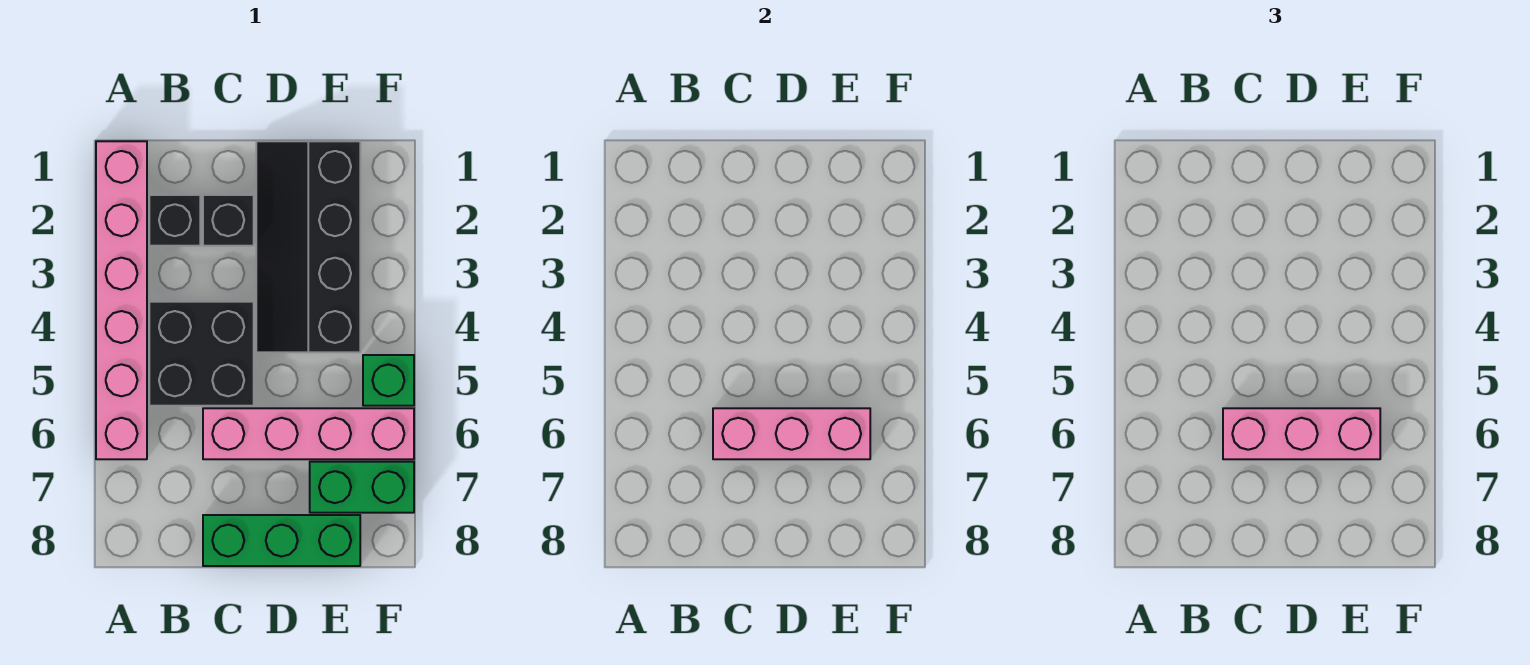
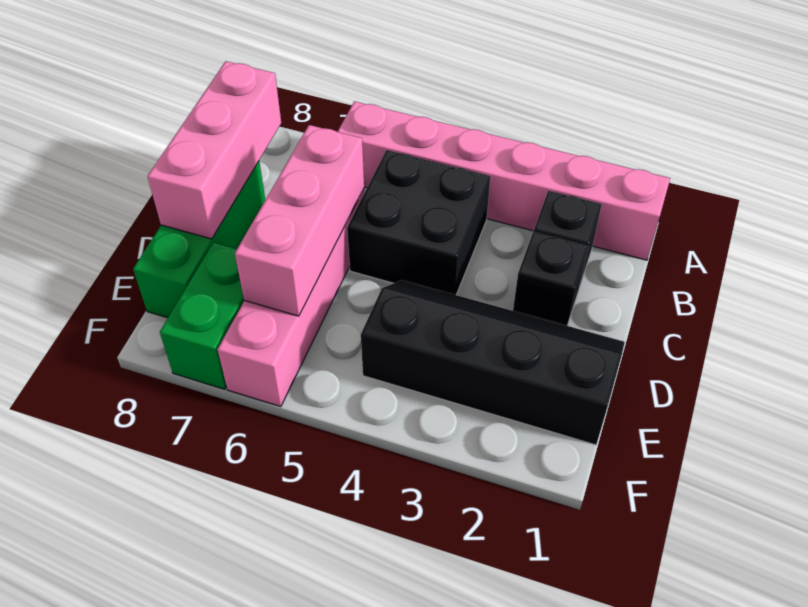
pink 1x3 brick [1223,408,1380,459] -> pink 1x3 brick moved to [148,61,281,239]
green 1x1 brick [363,355,414,406] -> none

